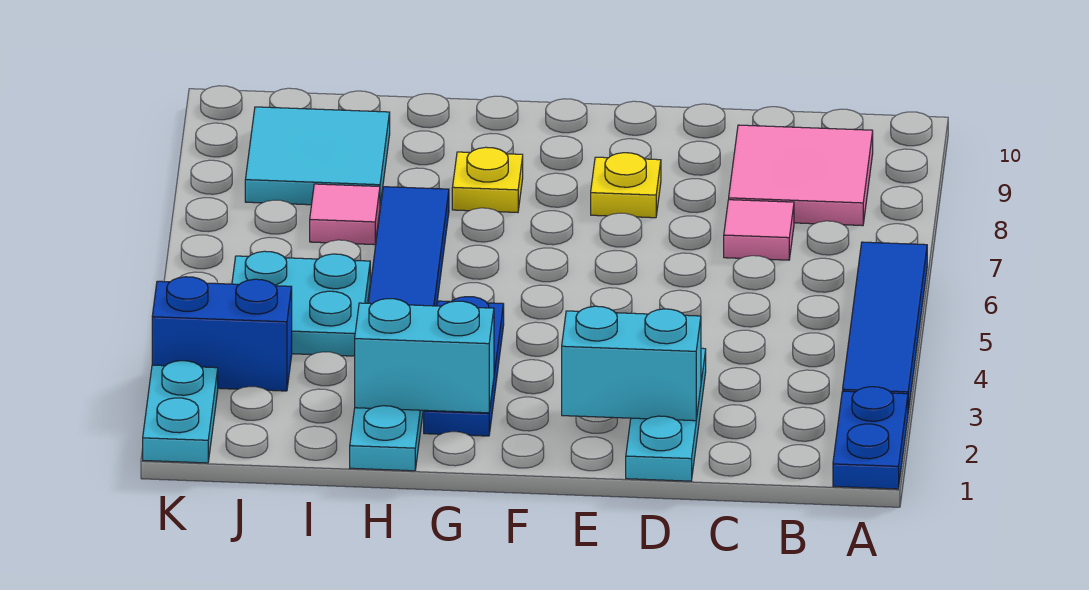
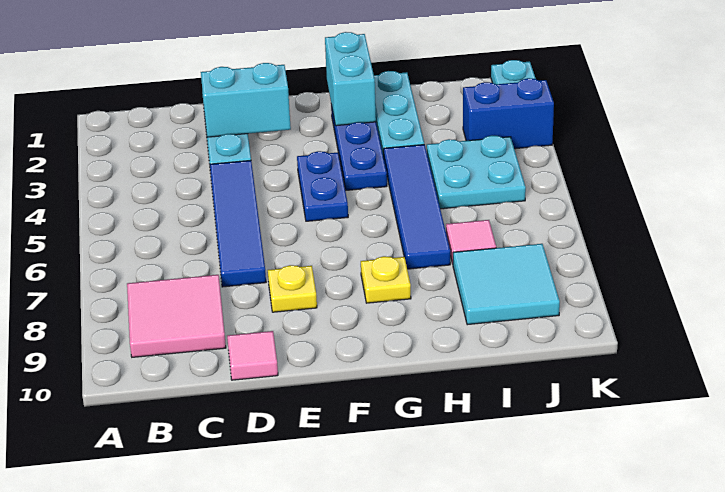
blue 1x2 plate [833,387,908,489] -> blue 1x2 plate moved to [297,151,348,221]
blue 1x4 tile [843,242,927,412] -> blue 1x4 tile moved to [210,160,266,287]
pink 1x1 tile [724,200,794,260] -> pink 1x1 tile moved to [227,331,278,380]
cyan 1x2 brick [355,299,494,413] -> cyan 1x2 brick turned to [325,32,376,126]

